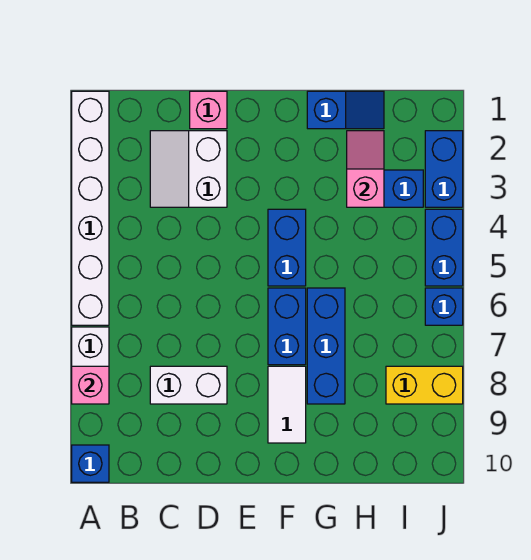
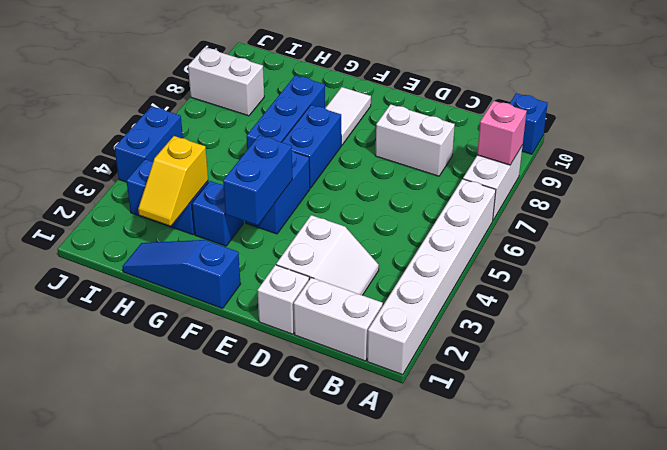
none -> white 1x2 brick [294,277,383,361]
pink 1x1 brick [190,91,227,129] -> white 1x1 brick [257,265,309,334]
blue 1x2 slope [307,91,384,129] -> blue 1x3 slope [122,240,241,309]
pink 1x2 slope [347,131,384,207] -> yellow 1x2 slope [138,136,208,226]
yellow 1x2 brick [386,366,463,404] -> white 1x2 brick [188,48,264,116]
blue 1x2 brick [425,131,463,207] -> blue 1x2 brick moved to [223,135,292,225]
blue 1x1 brick [425,288,463,325] -> blue 1x1 brick moved to [192,181,243,246]

